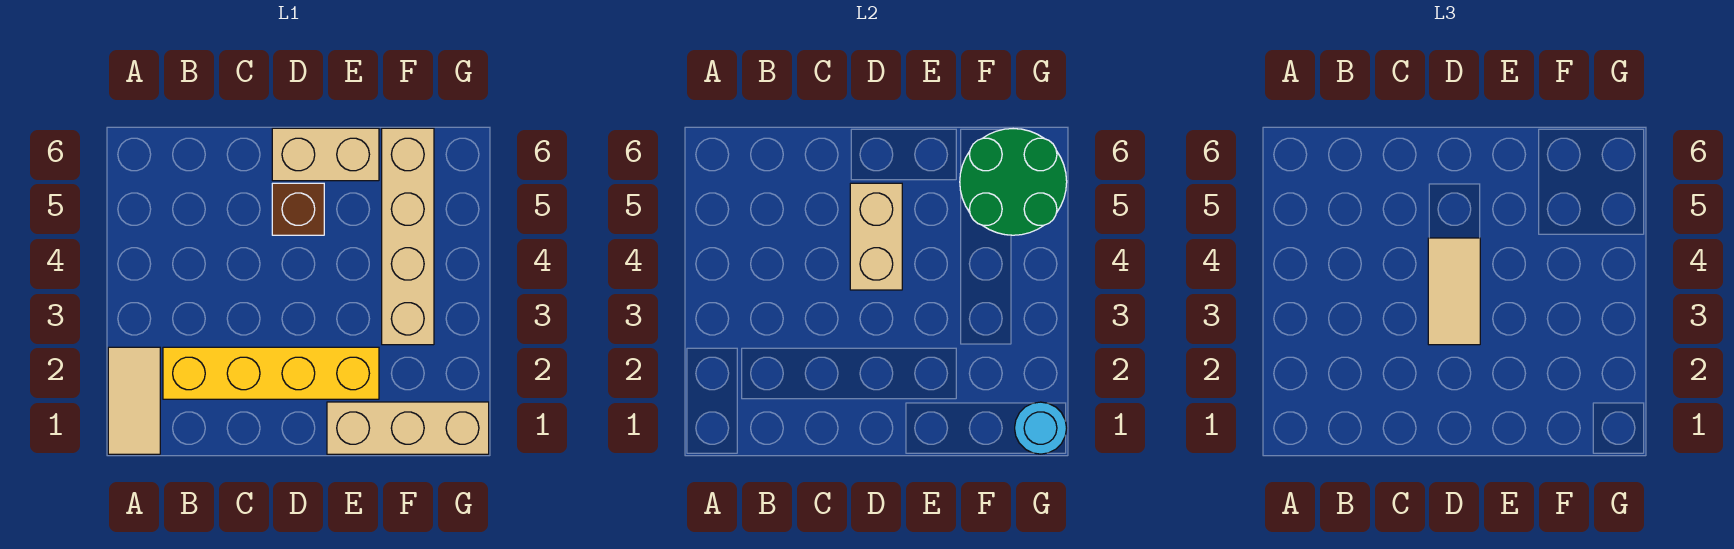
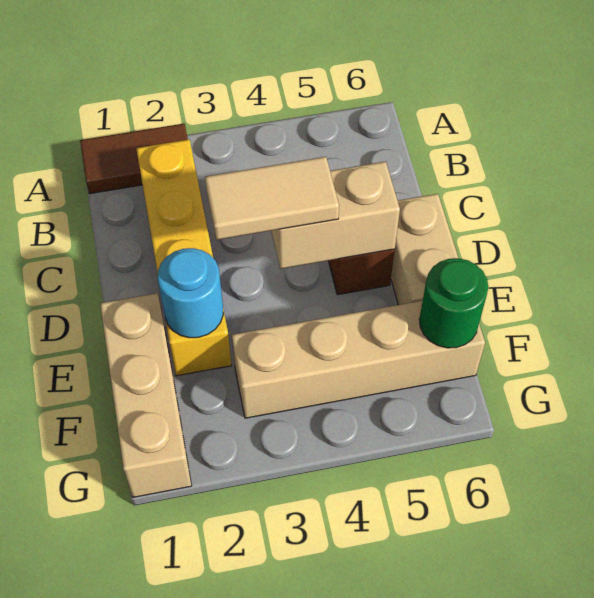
tan 1x2 tile [108,347,160,454] -> brown 1x2 tile [80,124,188,194]
green 2x2 round brick [960,129,1067,235] -> green 1x1 round brick [419,258,488,348]
cyan 1x1 round brick [1015,402,1067,454] -> cyan 1x1 round brick moved to [158,248,223,338]

